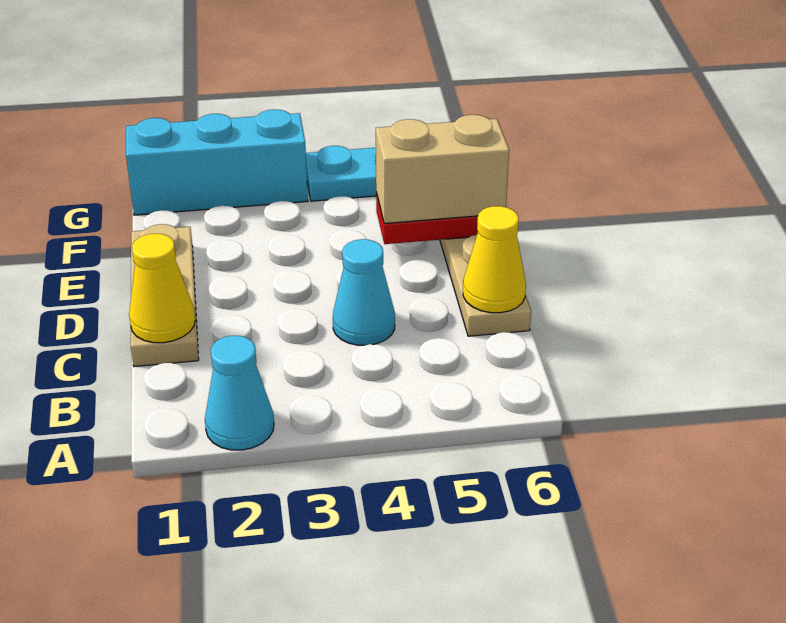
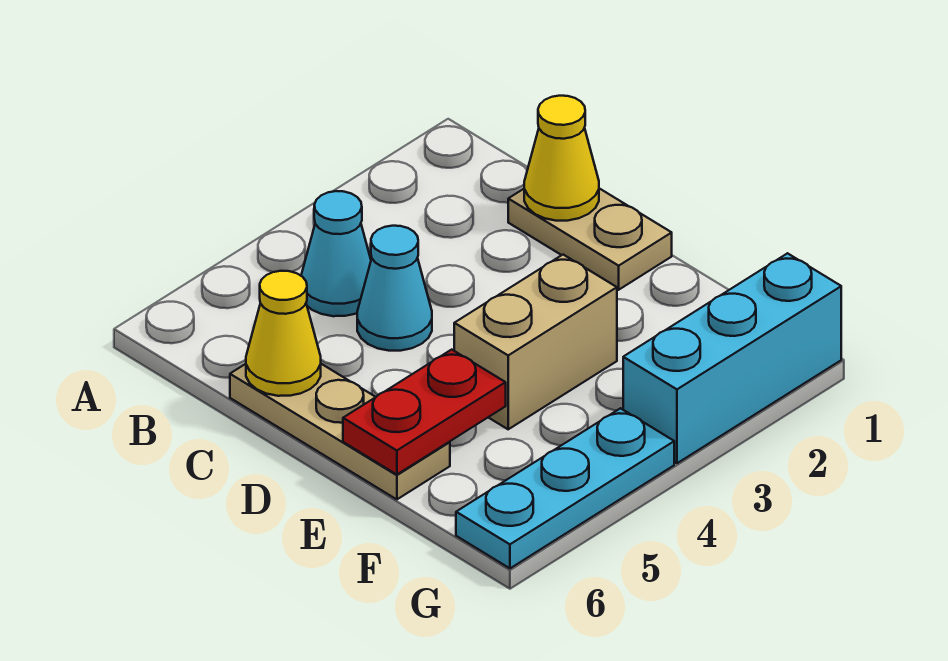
cyan 1x1 cone [205,336,274,450] -> cyan 1x1 cone moved to [301,191,371,316]
tan 1x3 plate [131,224,199,367] -> tan 1x2 plate [508,188,672,290]
tan 1x2 brick [376,115,509,224] -> tan 1x2 brick moved to [454,255,617,429]

